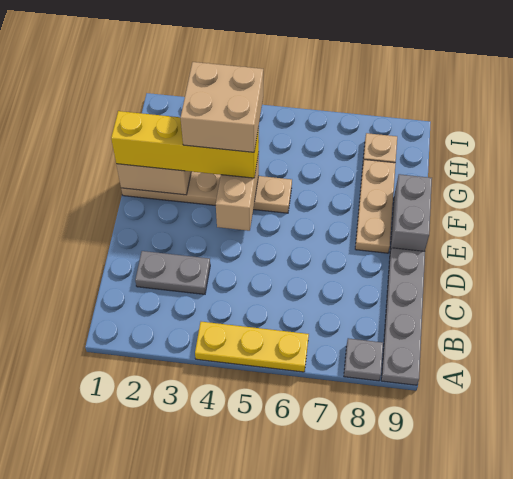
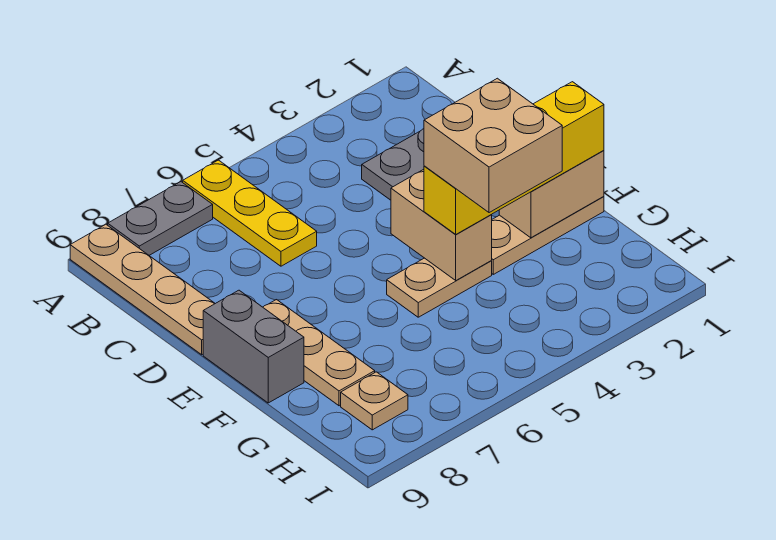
yellow 1x3 plate [195,322,309,372] -> yellow 1x3 plate turned to [183,160,317,266]
grey 1x1 plate [344,338,383,381] -> grey 1x2 plate [108,182,213,255]
grey 1x4 plate [381,248,425,385] -> tan 1x4 plate [70,224,215,355]

